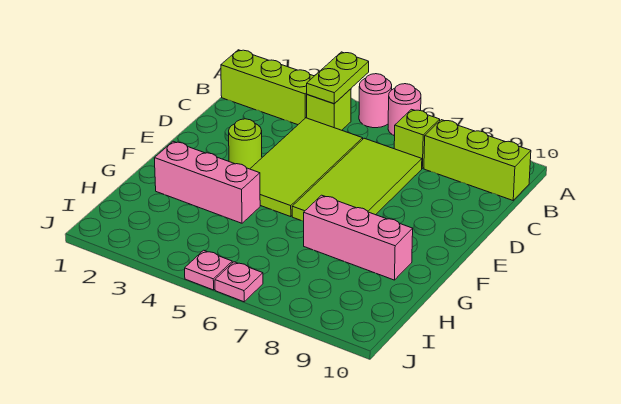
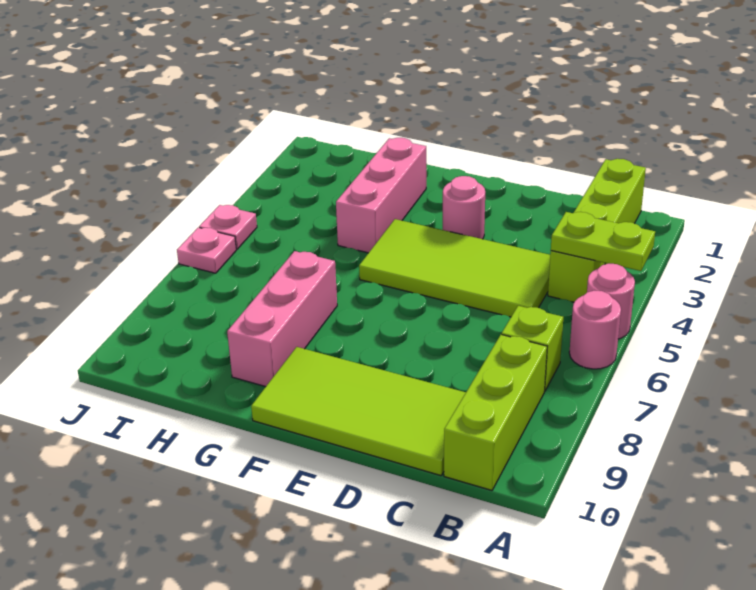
lime 2x4 tile [292,138,422,221] -> lime 2x4 tile moved to [251,347,466,476]
lime 1x1 round brick [229,119,262,169] -> pink 1x1 round brick [443,176,485,239]

